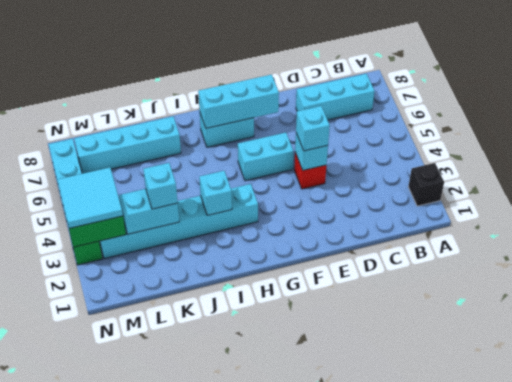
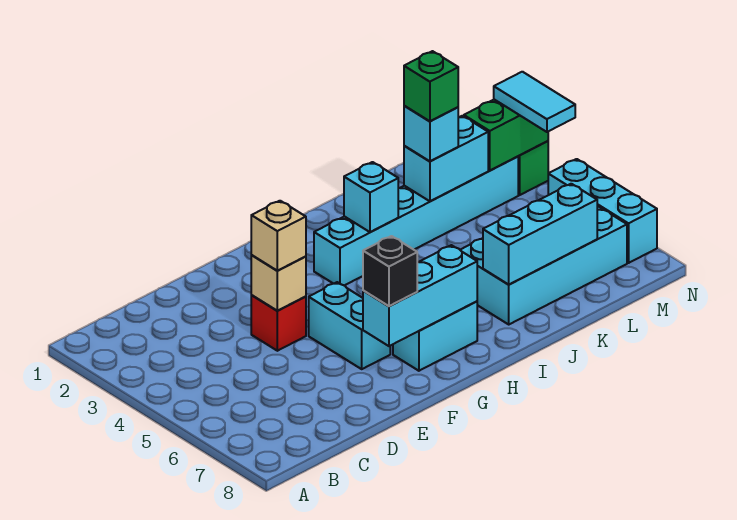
black 1x1 brick [408,163,444,206] -> black 1x1 brick moved to [363,236,417,306]
cyan 1x3 brick [296,74,374,120] -> cyan 1x3 brick moved to [483,184,597,285]
cyan 1x1 brick [295,133,328,170] -> tan 1x1 brick [251,255,306,311]
cyan 1x1 brick [296,106,330,151] -> tan 1x1 brick [251,201,306,271]
cyan 1x2 brick [238,132,293,181] -> cyan 1x2 brick turned to [309,282,390,369]
cyan 1x4 brick [74,117,181,174] -> cyan 2x4 brick [461,206,627,324]
none -> green 1x1 brick [404,51,458,121]
cyan 2x2 tile [57,167,123,228] -> cyan 1x2 tile [494,72,575,132]

